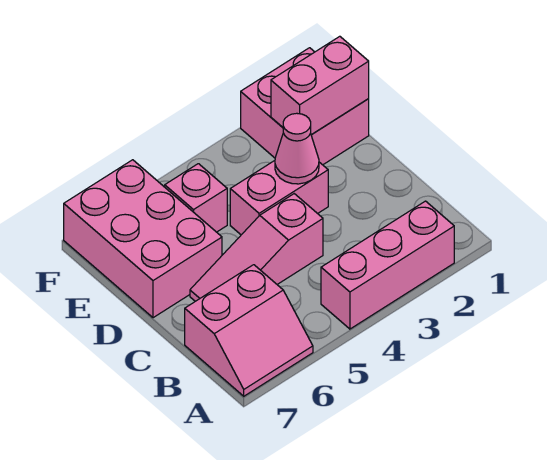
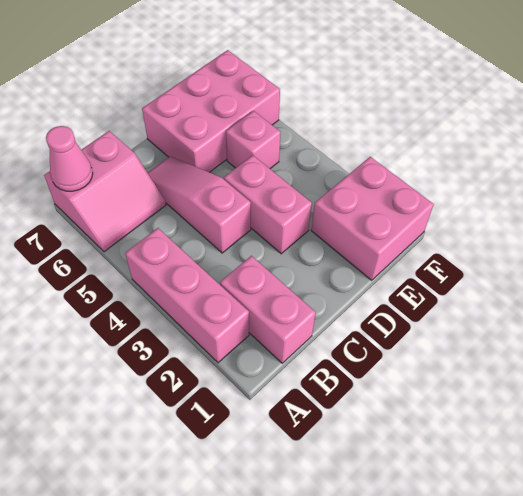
pink 2x2 slope [185,265,313,396] -> pink 2x2 slope turned to [44,131,166,252]
pink 1x1 cone [275,113,319,184] -> pink 1x1 cone moved to [46,126,93,191]
pink 1x2 brick [271,36,369,135] -> pink 1x2 brick moved to [220,256,316,363]

